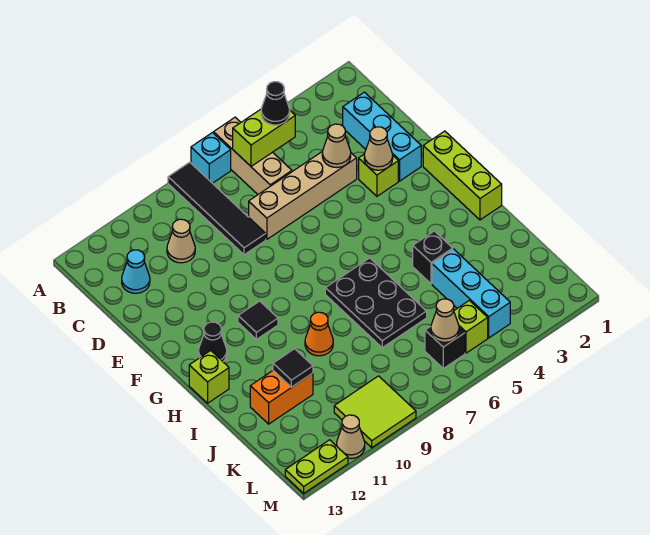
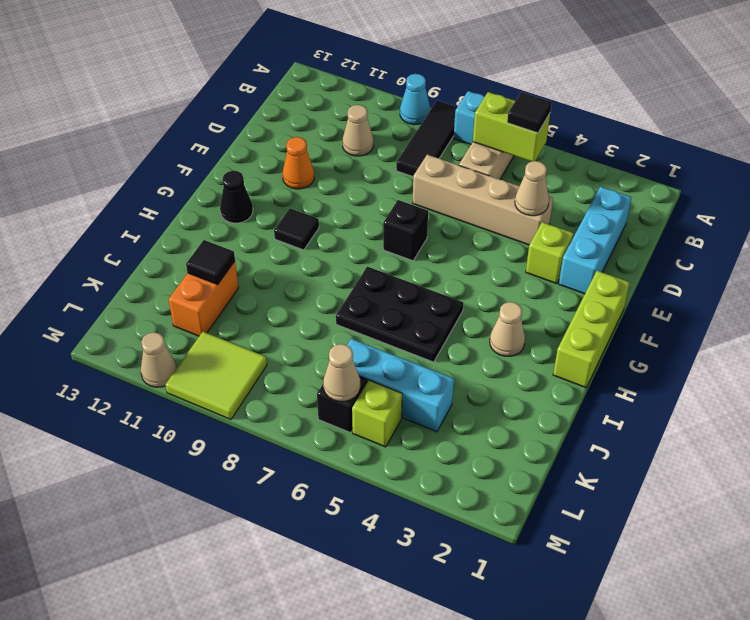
black 1x4 tile [168,162,266,255] -> black 1x3 tile [396,100,457,177]
black 1x1 cone [261,82,290,125] -> black 1x1 tile [507,92,552,133]
cyan 1x1 cone [122,250,150,293] -> cyan 1x1 cone moved to [400,74,430,125]
tan 1x1 cone [364,127,393,170] -> tan 1x1 cone moved to [490,302,525,356]
black 2x3 plate [325,258,427,348] -> black 2x3 plate turned to [336,267,463,362]
lime 1x1 brick [189,351,229,403] -> none
black 1x1 brick [413,231,453,284] -> black 1x1 brick moved to [383,200,428,261]
orange 1x1 cone [305,312,333,356] -> orange 1x1 cone moved to [283,137,314,189]
cyan 1x3 brick [432,249,510,338] -> cyan 1x3 brick turned to [347,339,454,432]
orange 1x2 brick [250,371,313,424] -> orange 1x2 brick turned to [168,262,238,336]
lime 1x2 plate [285,440,348,493] -> none

